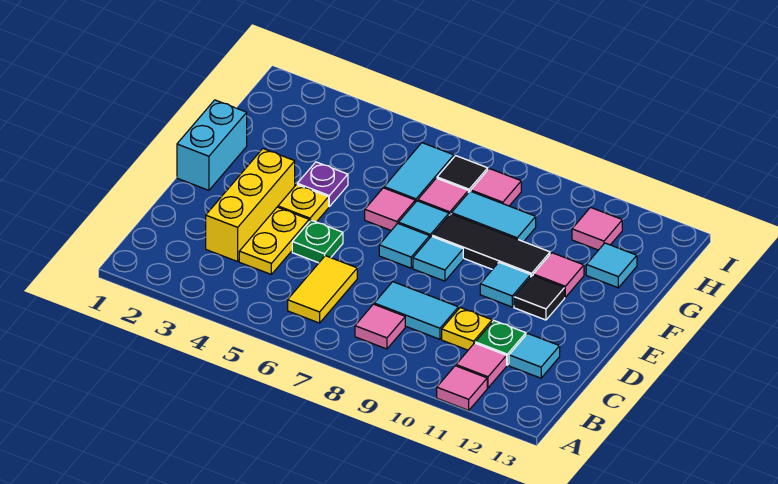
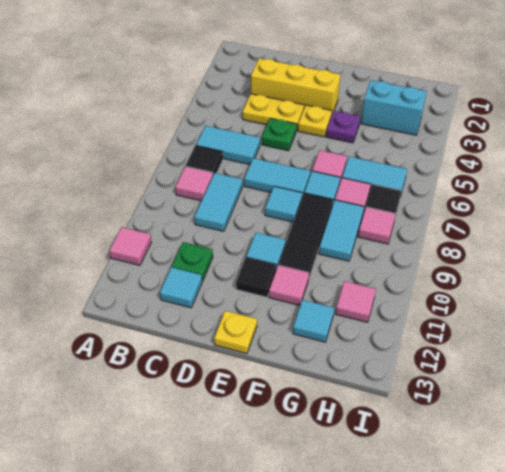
yellow 1x2 tile [288,256,357,323] -> cyan 1x2 tile [196,126,260,164]
none -> black 1x1 tile [186,146,223,175]
pink 1x1 tile [456,343,507,388] -> none
yellow 1x1 plate [442,308,492,350] -> yellow 1x1 plate moved to [214,311,257,354]
cyan 1x2 brick [177,100,247,190] -> cyan 1x2 brick moved to [361,80,427,135]
cyan 1x1 tile [379,223,430,268] -> cyan 1x2 tile [244,158,310,197]

